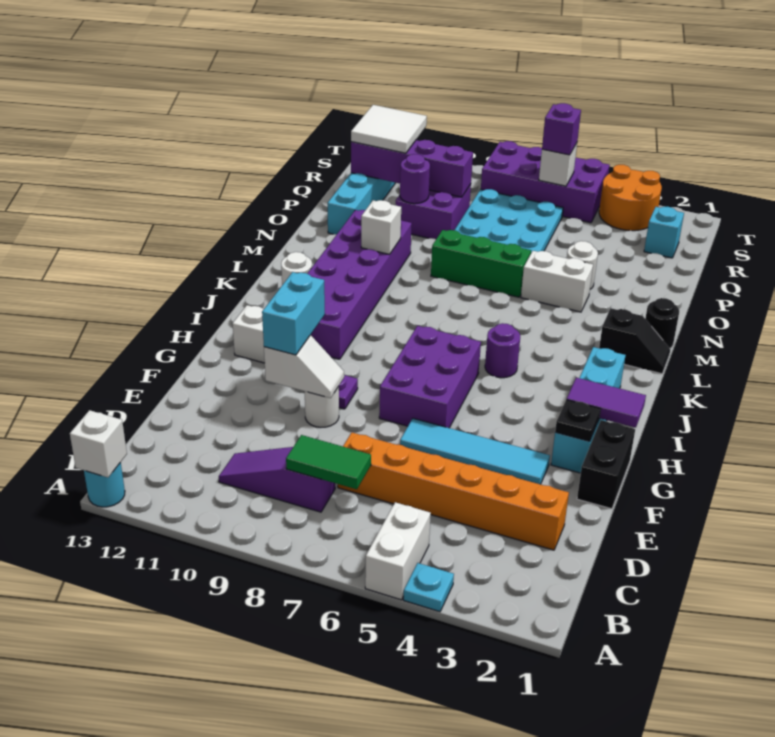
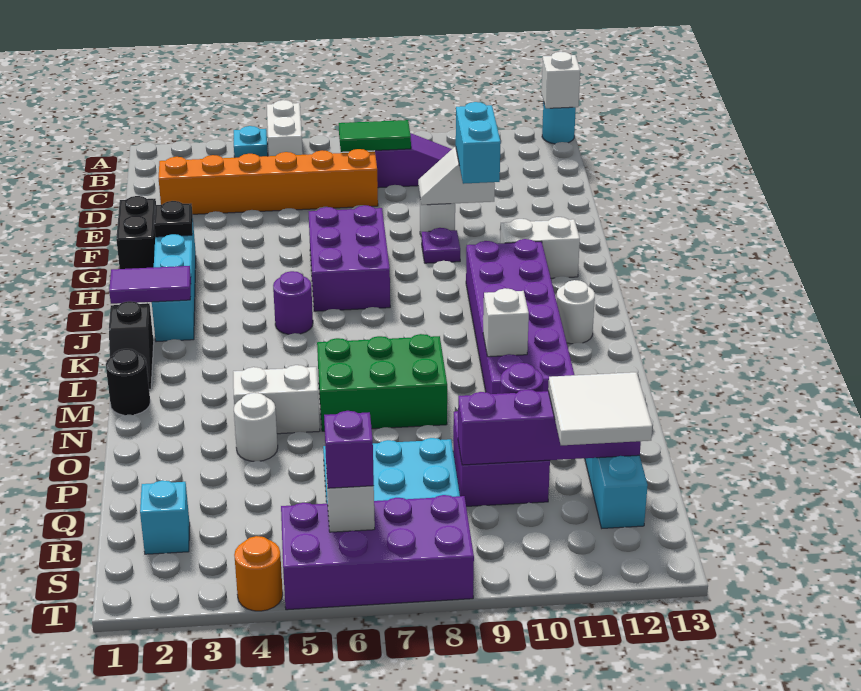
cyan 1x4 tile [400,418,550,484] -> none
purple 1x2 tile [567,378,646,428] -> purple 1x2 tile moved to [109,266,191,304]
black 1x2 slope [599,308,670,374] -> black 1x2 slope turned to [109,301,154,389]
green 1x3 brick [431,230,531,297] -> green 2x3 brick [317,334,447,431]
orange 2x2 round brick [599,165,662,231] -> orange 1x1 round brick [234,536,283,611]

